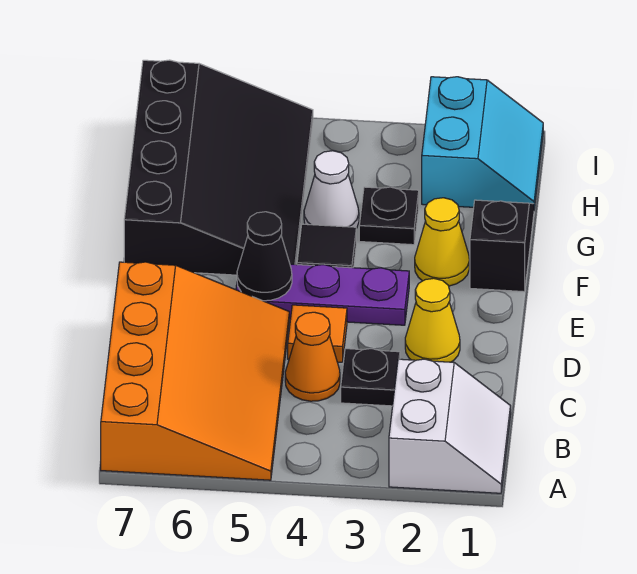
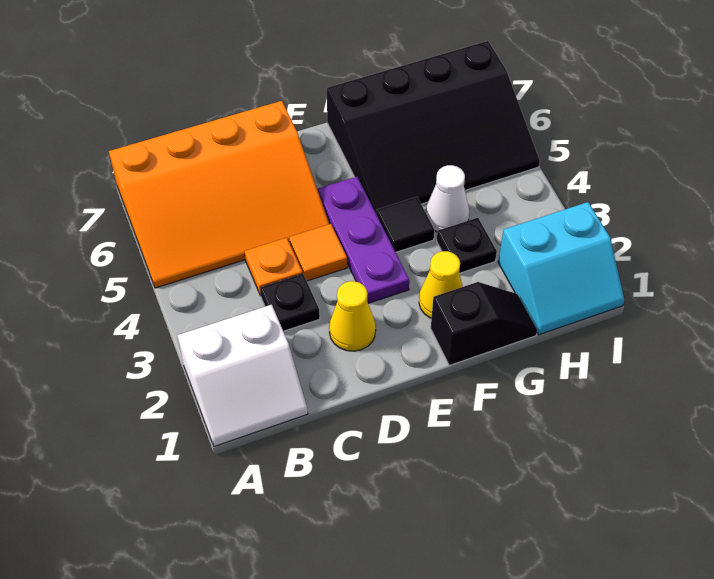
orange 1x1 cone [285,312,340,401] -> orange 1x1 plate [245,238,303,296]
black 1x1 cone [237,212,292,301] -> none

